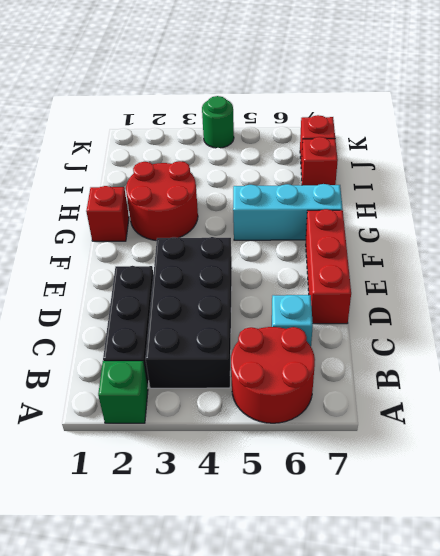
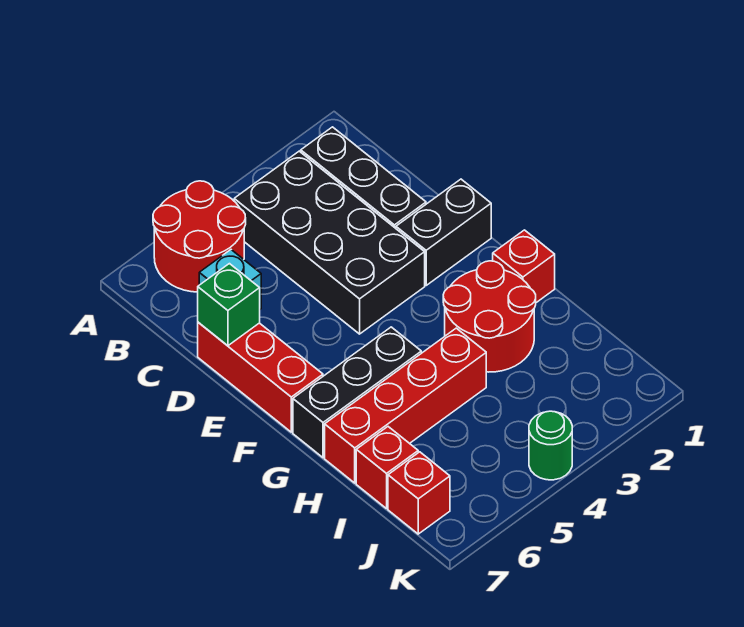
green 1x1 brick [98,361,148,423] -> green 1x1 brick moved to [198,264,260,346]
none -> black 1x2 brick [396,179,491,285]
cyan 1x3 brick [233,184,343,240] -> black 1x3 brick [293,327,421,458]
none -> red 1x4 brick [325,328,486,483]

